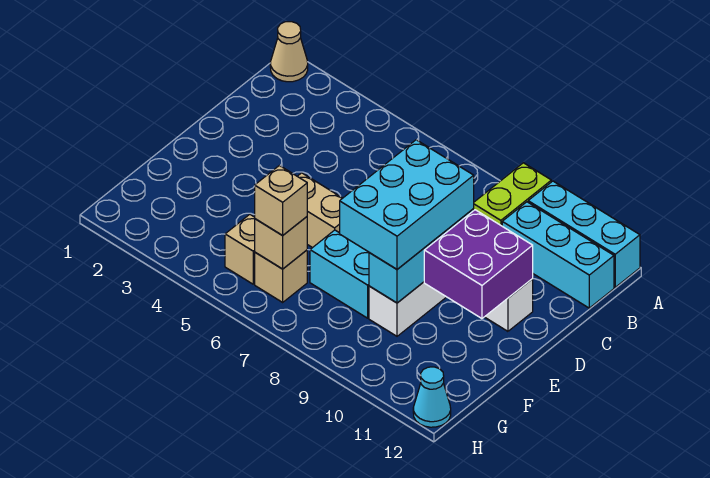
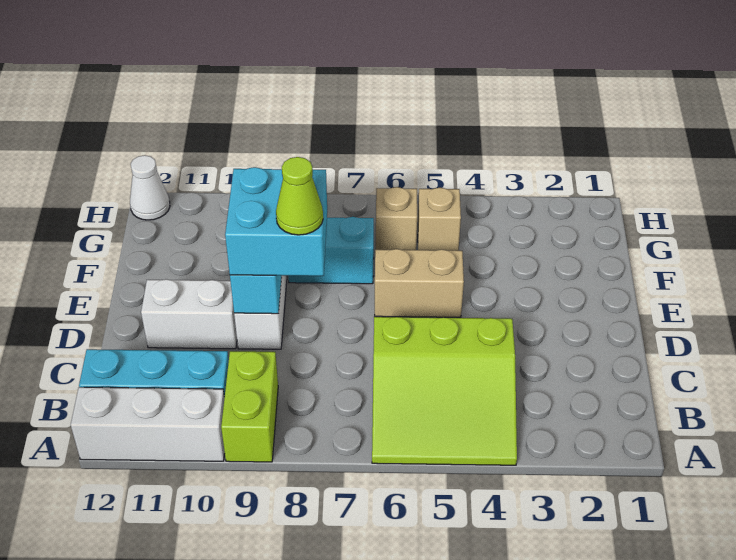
tan 1x1 cone [270,22,308,82] -> none
none -> lime 3x3 slope [372,317,517,465]
cyan 1x3 brick [528,181,640,287] -> white 1x3 brick [71,387,225,461]
cyan 2x3 brick [340,140,474,269] -> cyan 2x2 brick [225,167,327,276]
none -> lime 1x1 cone [276,157,323,235]
purple 2x2 brick [424,210,533,318] -> none
tan 1x1 brick [255,217,307,269] -> none
tan 1x1 brick [255,166,307,235] -> none
cyan 1x1 cone [413,367,451,427] -> white 1x1 cone [130,155,170,220]

